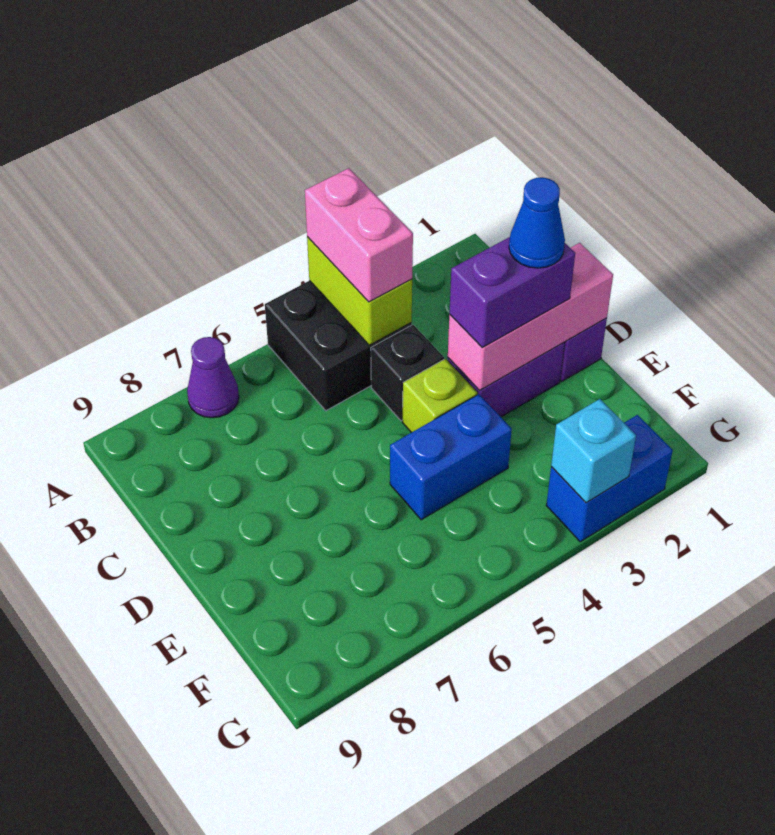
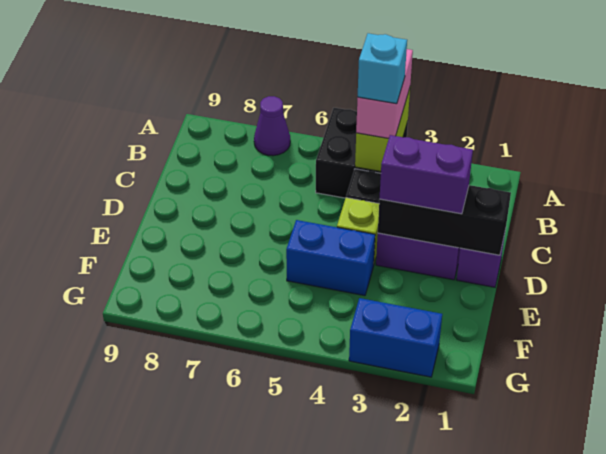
pink 1x3 brick [448,243,613,390] -> black 1x3 brick [378,185,511,255]
blue 1x1 cone [509,177,565,268] -> none
cyan 1x1 brick [551,399,636,503] -> cyan 1x1 brick moved to [358,33,407,104]

